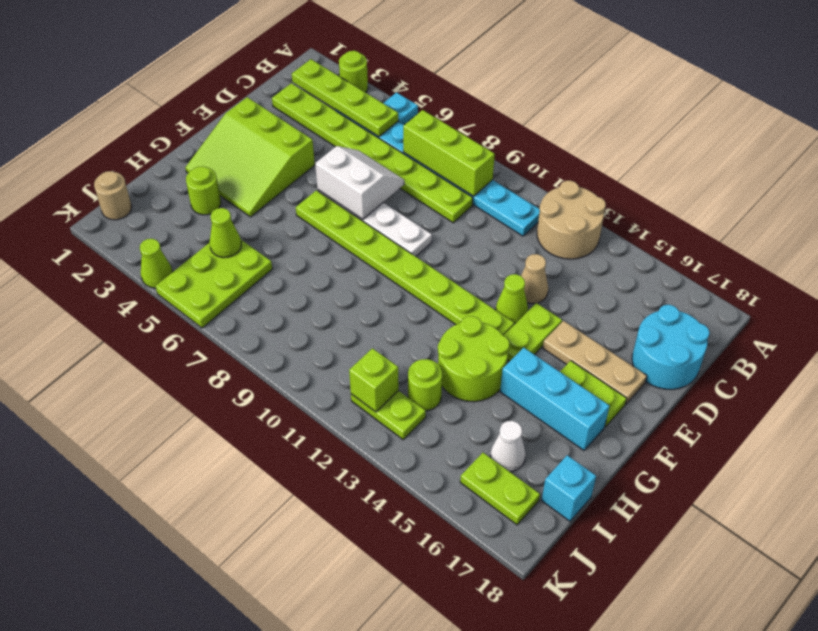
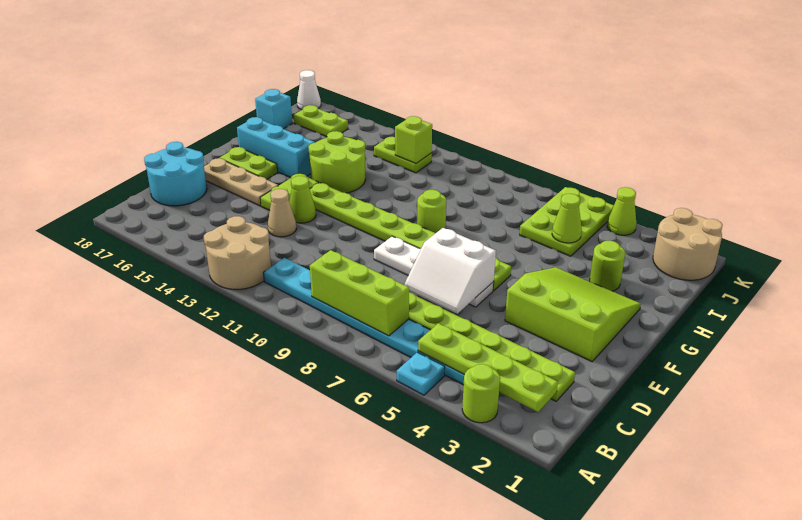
lime 1x1 round brick [408,359,442,411] -> lime 1x1 round brick moved to [417,189,446,233]
white 1x1 cone [491,421,526,472] -> white 1x1 cone moved to [297,70,321,110]
tan 1x1 round brick [94,171,132,220] -> tan 2x2 round brick [653,208,723,280]

